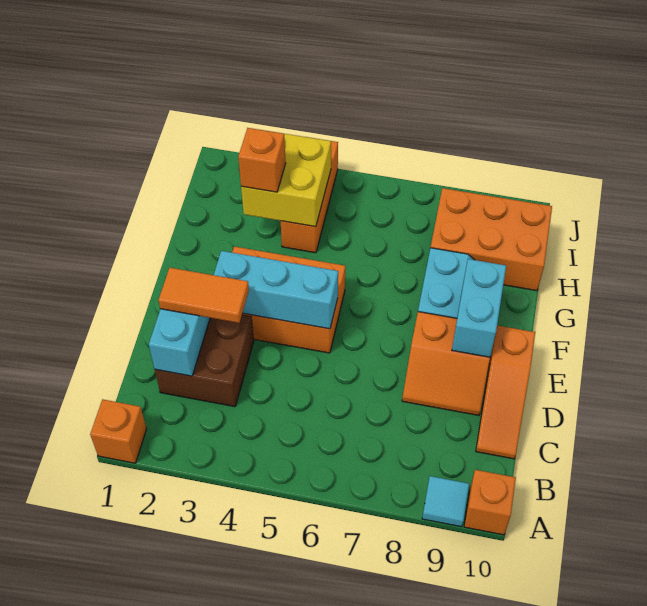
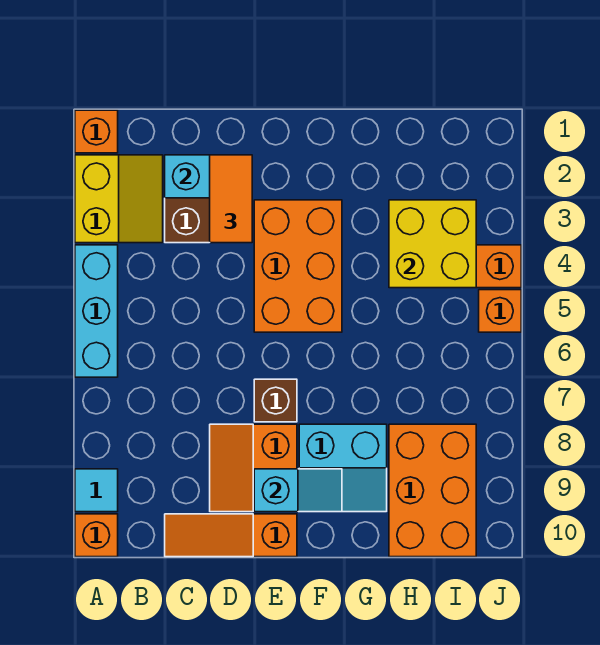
none -> yellow 2x2 slope [75,155,163,243]
cyan 1x3 brick [214,251,338,329] -> cyan 1x3 brick moved to [75,245,118,377]
none -> brown 1x1 brick [254,379,297,422]
cyan 1x2 brick [452,259,506,357] -> cyan 1x2 slope [254,469,342,512]
orange 1x1 brick [238,128,286,192] -> orange 1x1 brick moved to [479,290,521,332]

